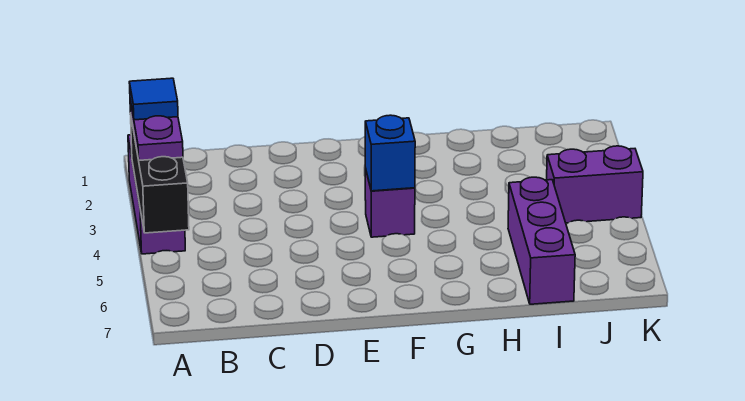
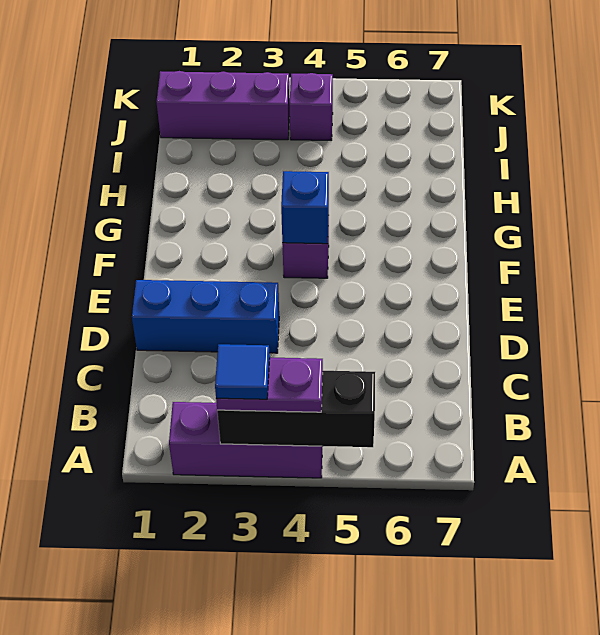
none -> blue 1x3 brick [132,280,279,353]
purple 1x3 brick [508,177,575,304] -> purple 1x3 brick moved to [156,71,290,140]
purple 1x2 brick [547,146,643,223] -> purple 1x1 brick [290,73,333,140]

